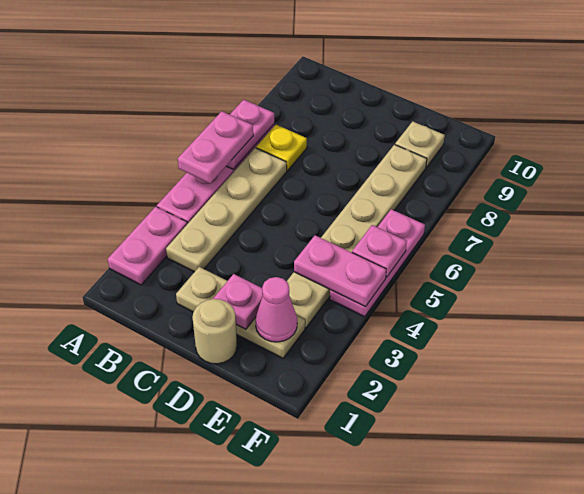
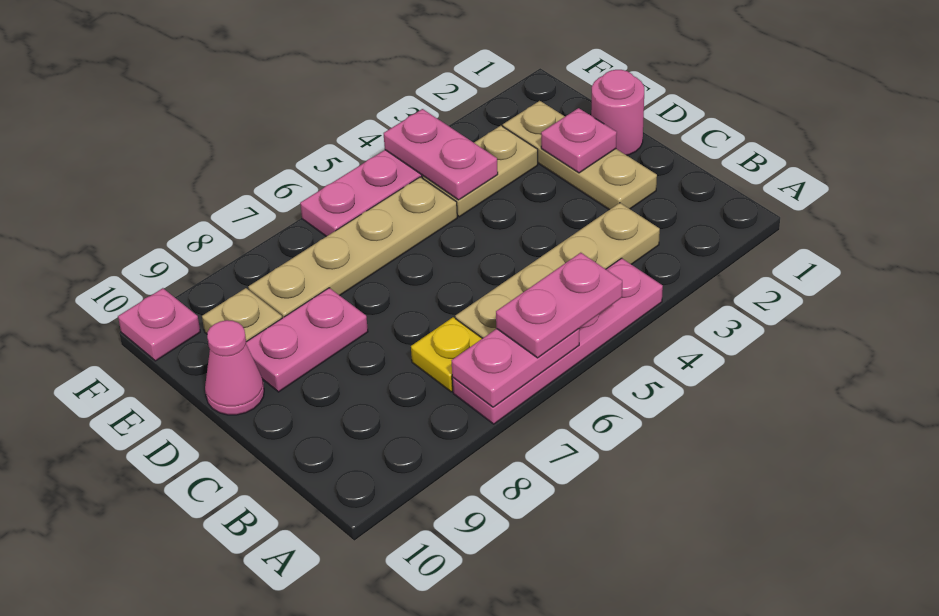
pink 1x2 plate [108,207,187,285] -> pink 1x2 plate moved to [246,288,368,392]
tan 1x1 round brick [192,299,237,364] -> pink 1x1 round brick [591,70,644,155]
pink 1x1 cone [256,277,297,342] -> pink 1x1 cone moved to [205,320,264,415]
pink 1x1 plate [352,225,407,278] -> pink 1x1 plate moved to [118,288,200,361]

